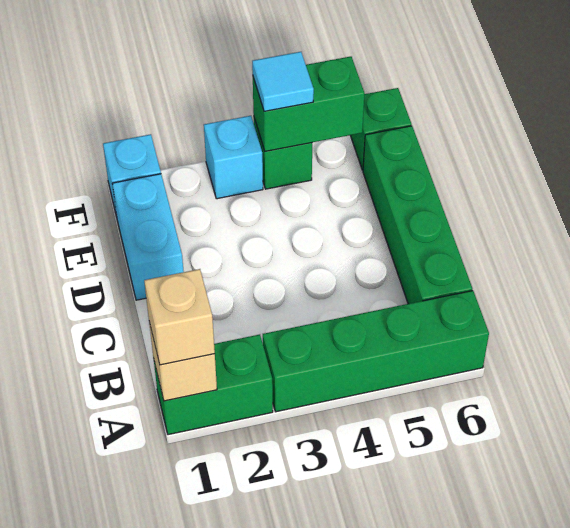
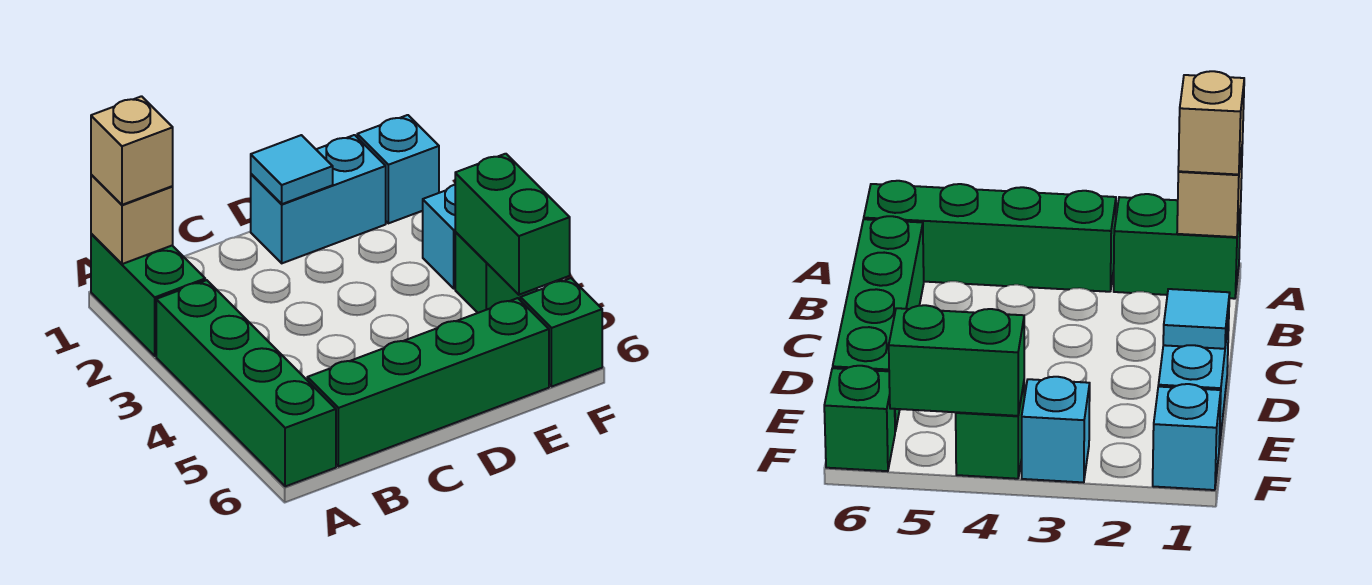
cyan 1x1 tile [252,52,314,111] -> cyan 1x1 tile moved to [251,135,333,204]

